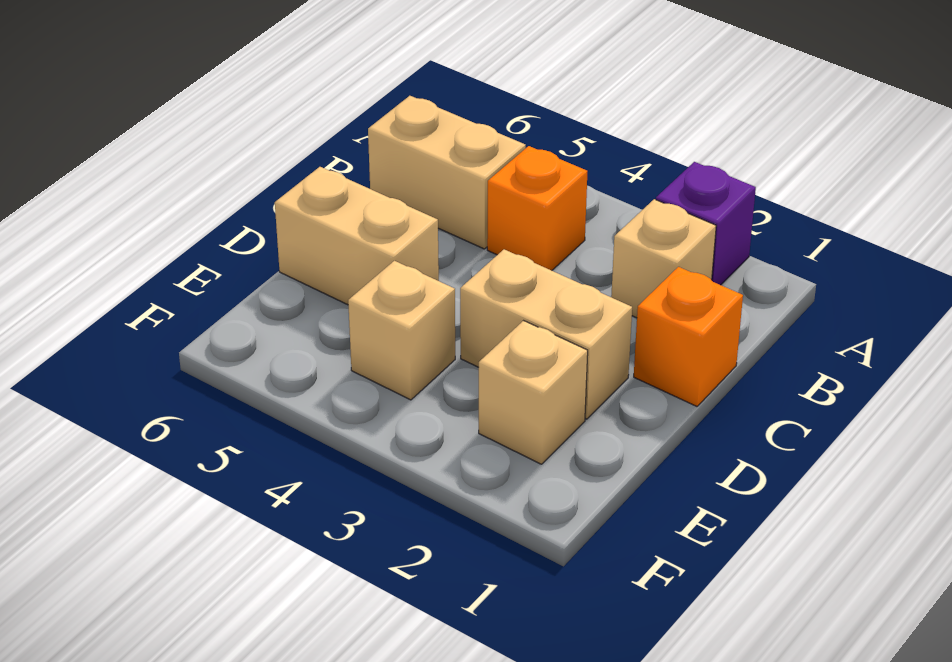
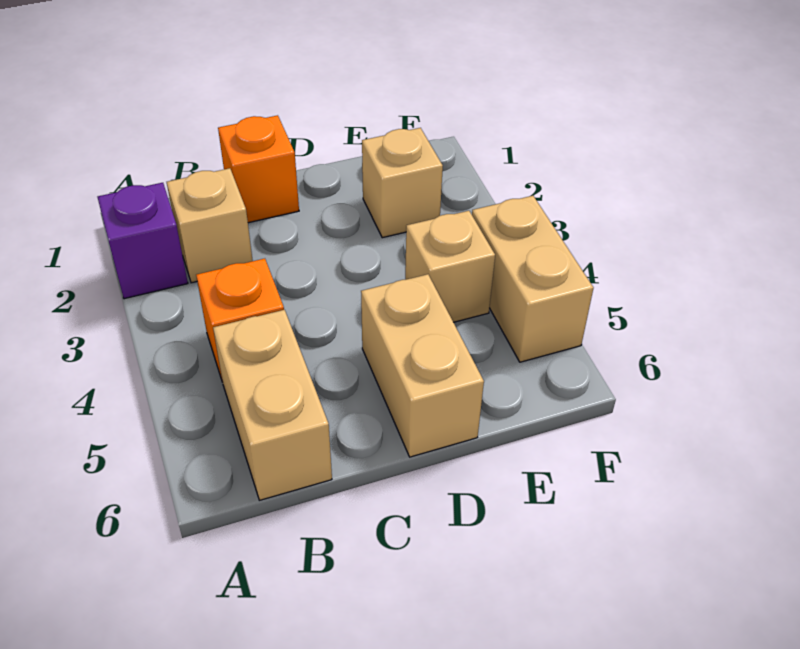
tan 1x2 brick [460,249,632,419] -> tan 1x2 brick moved to [472,196,593,362]

